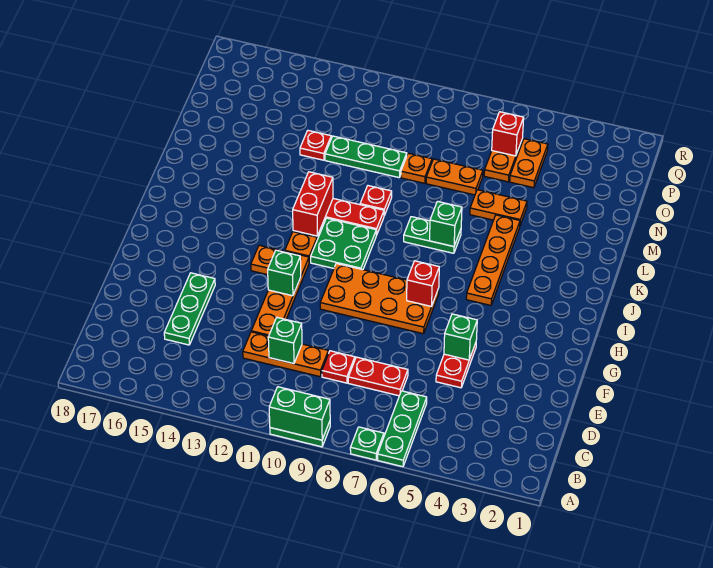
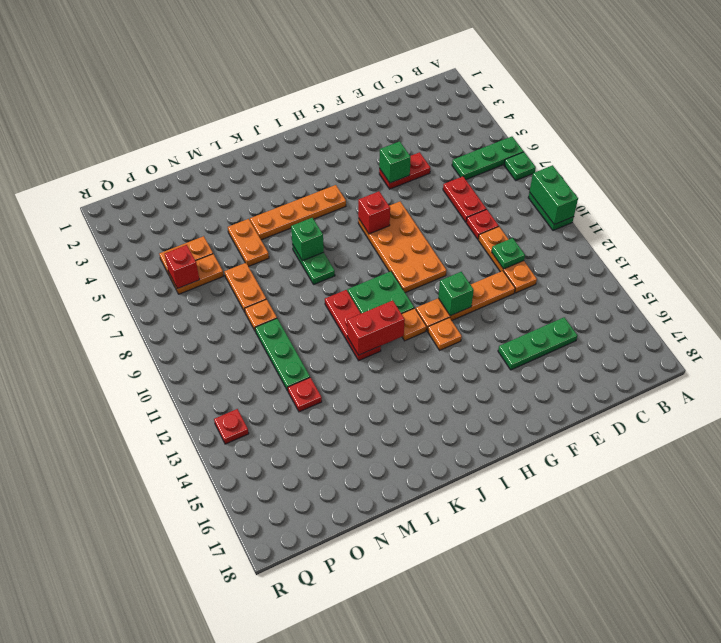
green 1x1 brick [268,318,302,364] -> green 1x1 plate [492,238,525,269]
red 1x1 plate [360,186,392,215] -> red 1x1 plate moved to [214,409,249,444]

